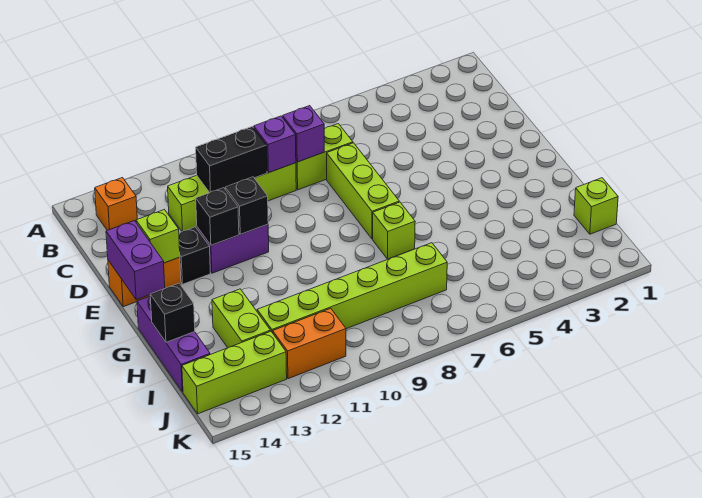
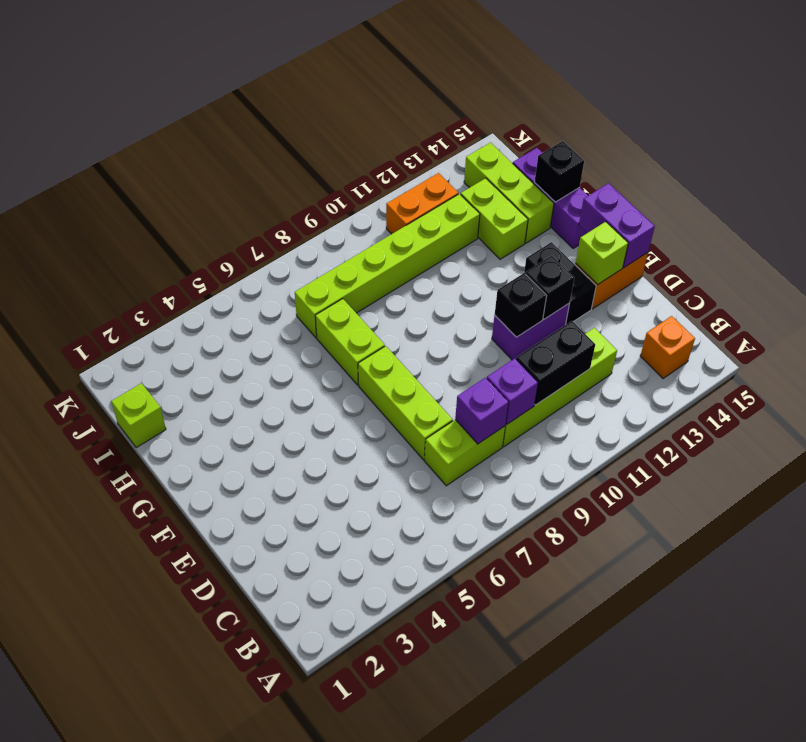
black 1x1 brick [179,227,210,284] -> black 1x2 brick [524,242,596,324]
lime 1x1 brick [373,202,415,259] -> lime 1x2 brick [315,299,385,385]
lime 1x3 brick [182,331,287,414] -> lime 1x3 brick turned to [464,143,554,243]

